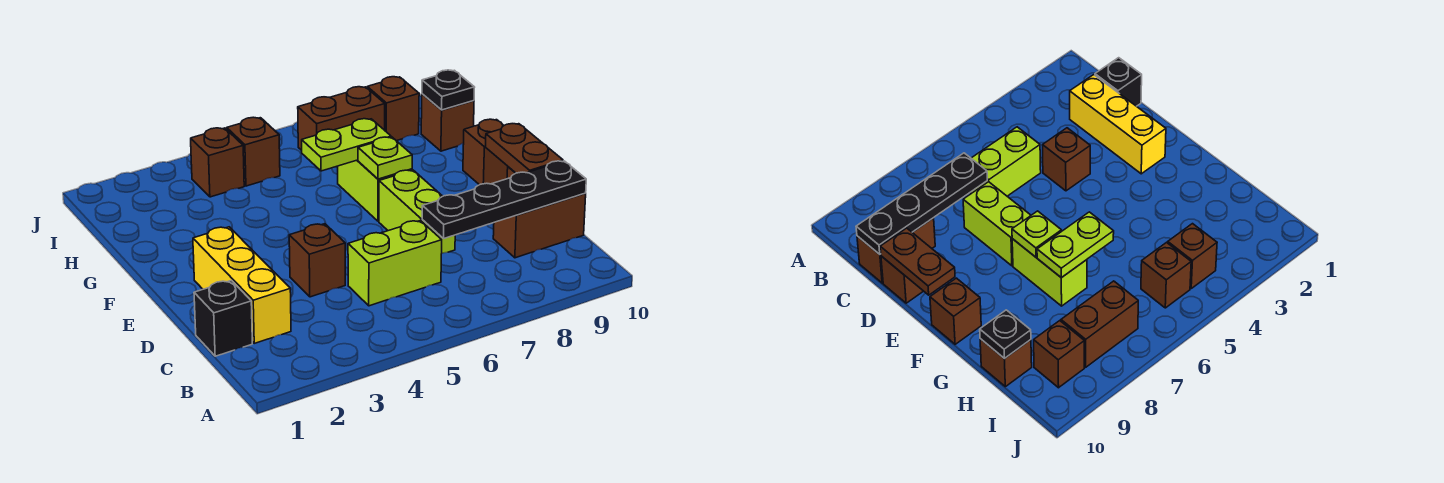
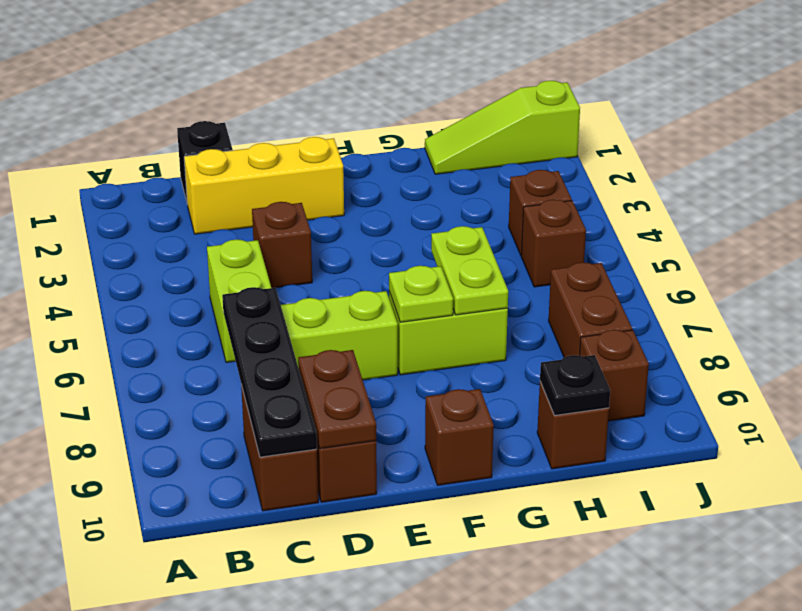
brown 1x2 plate [486,124,563,173] -> brown 1x2 plate turned to [298,350,376,449]
none -> lime 1x3 slope [425,81,580,174]

